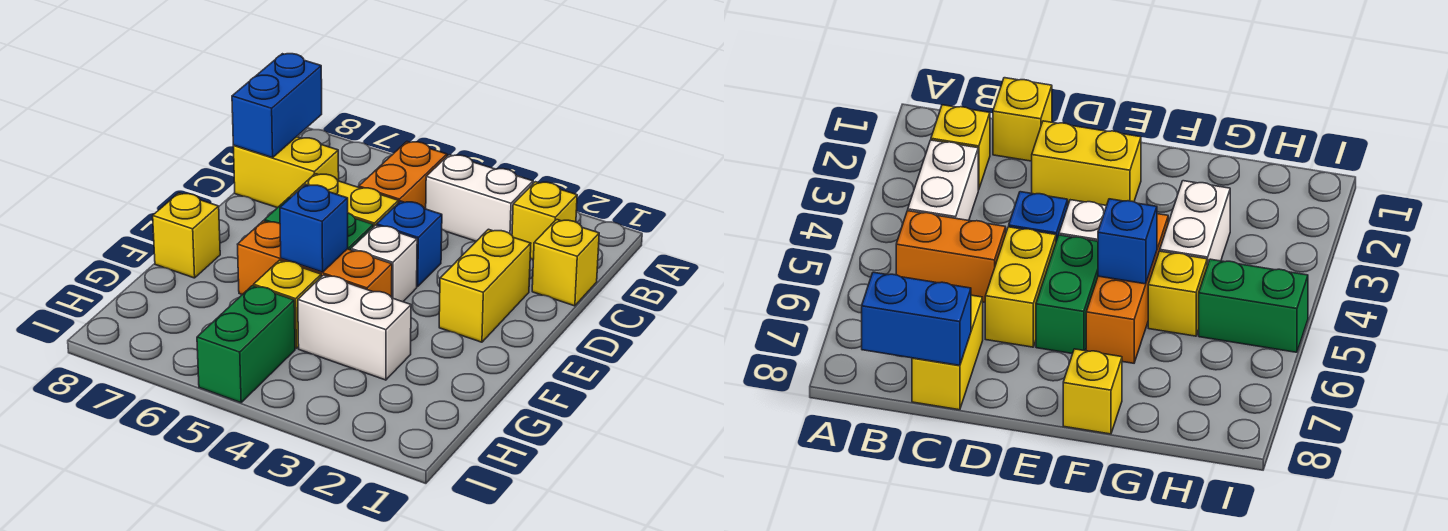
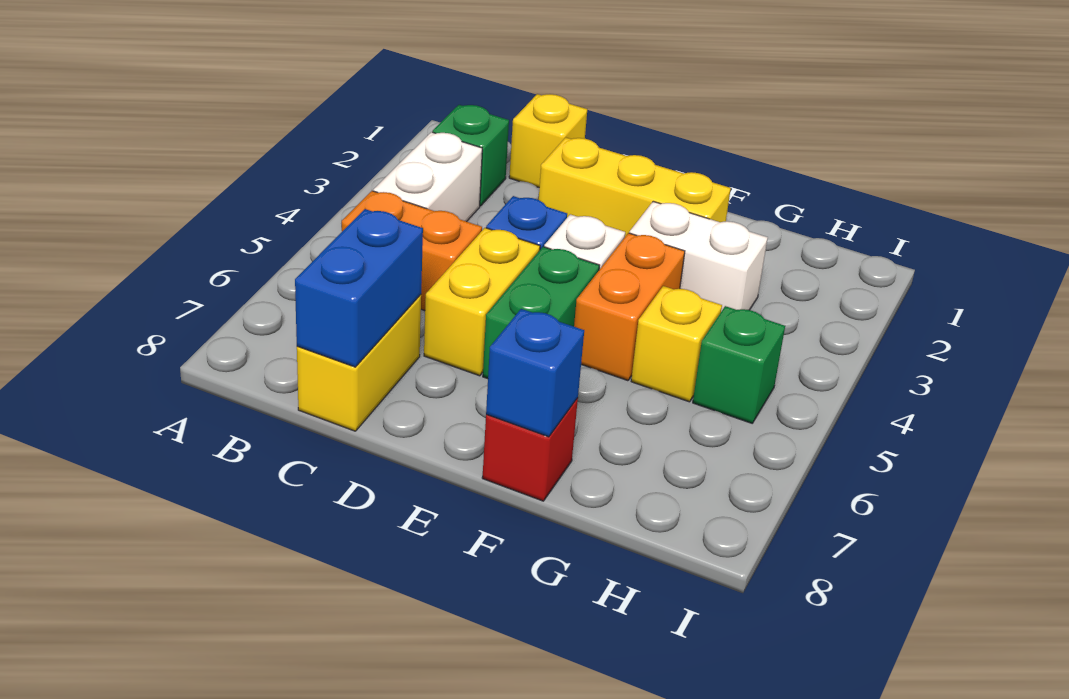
yellow 1x1 brick [512,182,577,260] -> green 1x1 brick [433,105,509,206]
blue 1x2 brick [232,54,322,158] -> blue 1x2 brick turned to [295,209,423,367]
yellow 1x2 brick [439,229,531,342] -> yellow 1x3 brick [539,137,731,236]
orange 1x3 brick [238,221,392,297] -> orange 1x2 brick [574,233,685,381]
blue 1x1 brick [280,184,348,272] -> blue 1x1 brick moved to [486,309,584,437]
yellow 1x1 brick [153,193,220,278] -> red 1x1 brick [482,398,578,501]
white 1x2 brick [298,275,411,380] -> white 1x2 brick turned to [629,201,768,311]
green 1x2 brick [197,286,295,403] -> green 1x1 brick [693,306,785,423]

